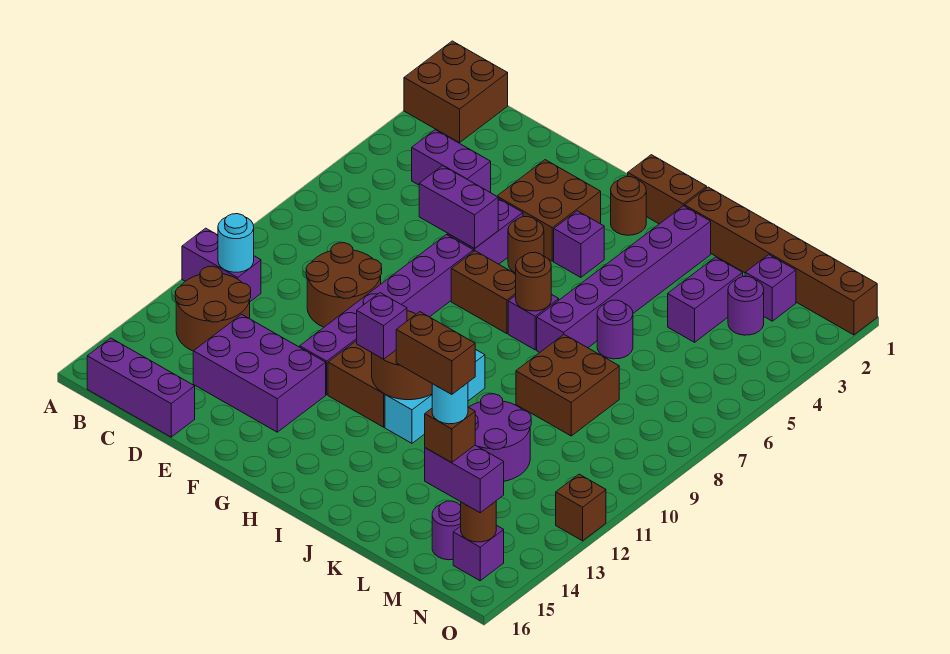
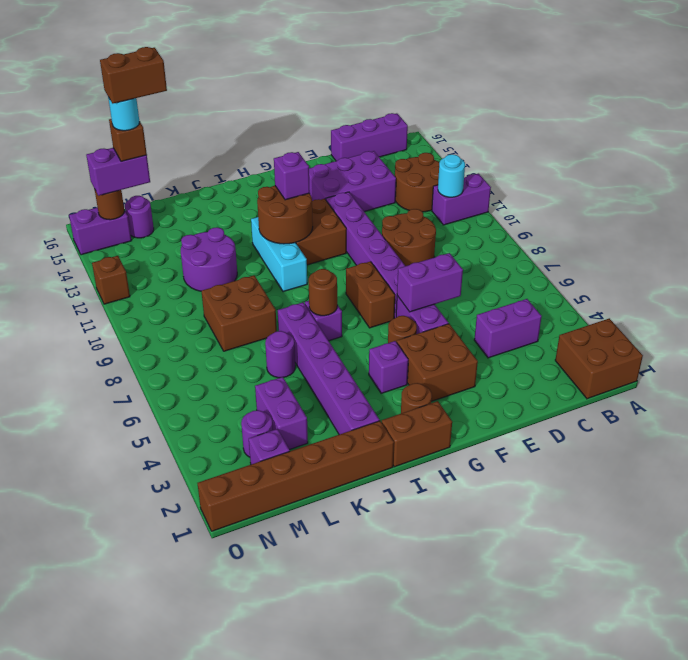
brown 1x2 brick [451,251,516,334] -> brown 1x2 brick turned to [346,261,395,328]
purple 1x1 brick [453,525,504,581] -> purple 1x2 brick [69,207,132,255]

